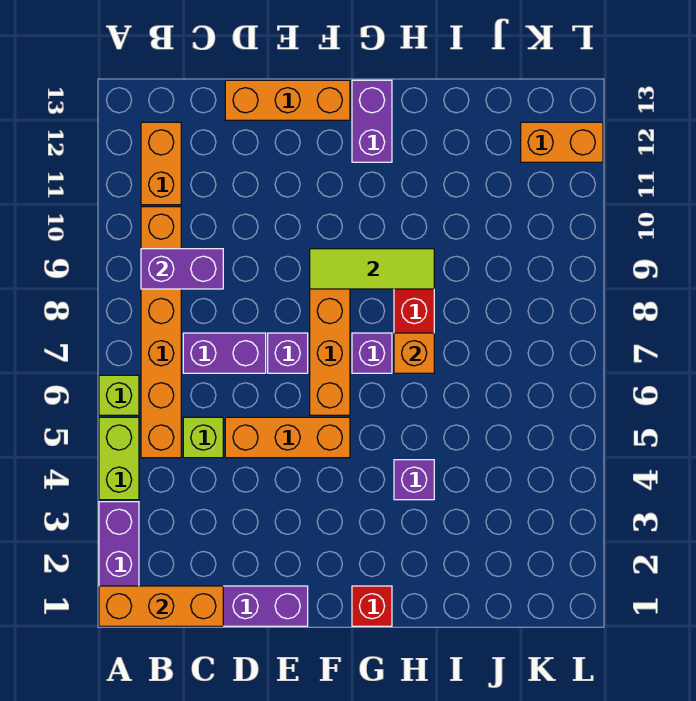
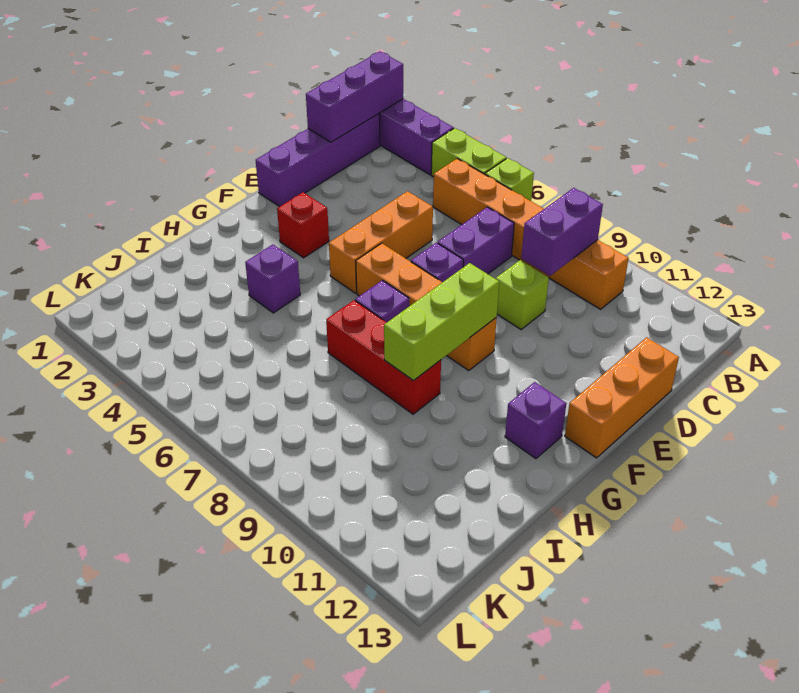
orange 1x3 brick [99,586,223,626] -> purple 1x3 brick [306,52,403,142]
orange 1x2 brick [141,122,181,205] -> none
lime 1x1 brick [183,417,223,458] -> lime 1x1 brick moved to [496,260,549,329]
lime 1x3 tile [310,249,434,289] -> lime 1x3 brick [384,263,499,381]
red 1x1 brick [352,586,392,626] -> red 1x1 brick moved to [277,192,329,258]
purple 1x2 brick [352,80,392,162] -> purple 1x1 brick [505,382,566,459]
orange 1x1 brick [394,333,434,373] -> none
orange 1x2 brick [521,122,603,162] -> none

